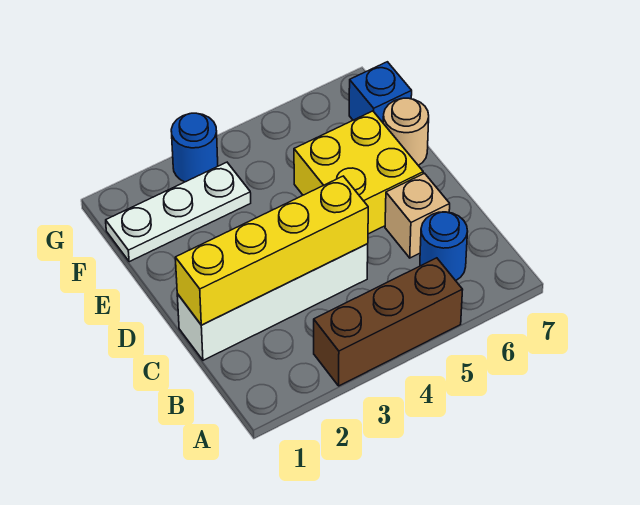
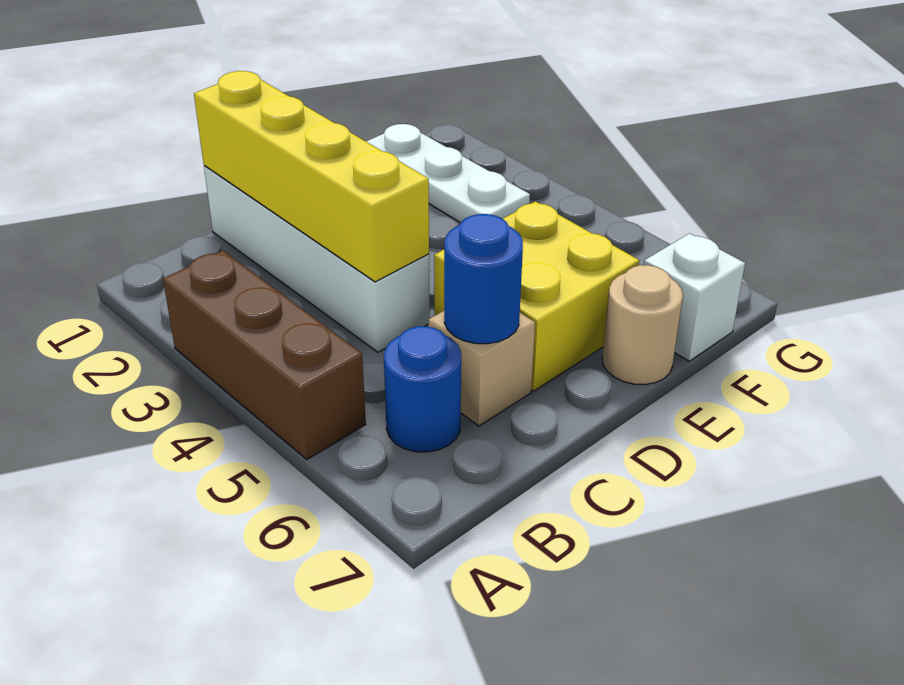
blue 1x1 brick [349,62,412,122] -> white 1x1 brick [644,233,745,361]
blue 1x1 round brick [171,113,218,182] -> blue 1x1 round brick moved to [444,214,523,344]

